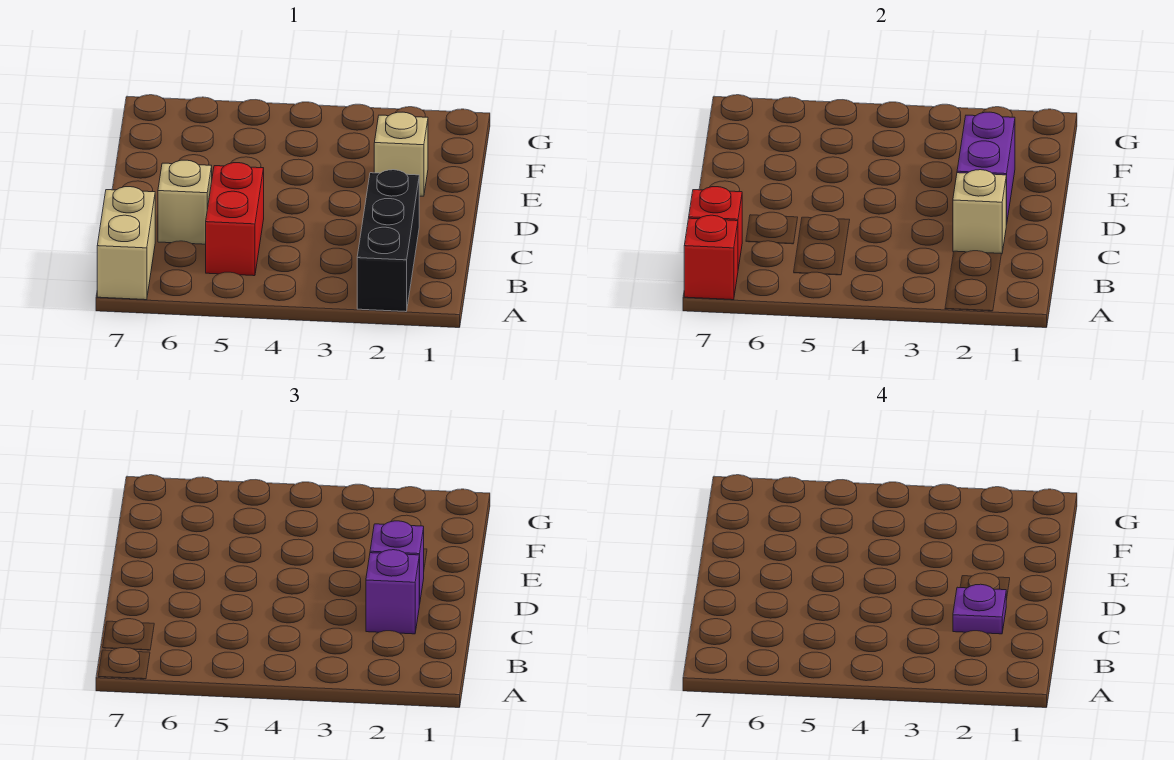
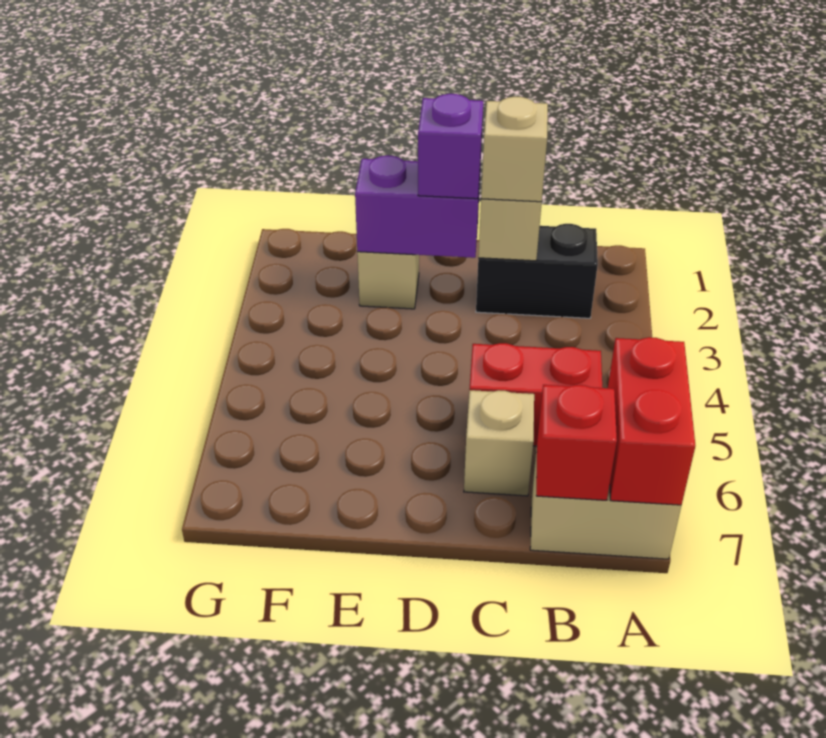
black 1x3 brick [357,170,419,312] -> black 1x2 brick [476,224,598,318]
red 1x1 brick [684,215,738,300] -> red 1x2 brick [608,337,695,505]
purple 1x1 brick [366,550,419,634] -> tan 1x1 brick [481,96,548,202]
purple 1x1 plate [953,584,1006,634] -> none

